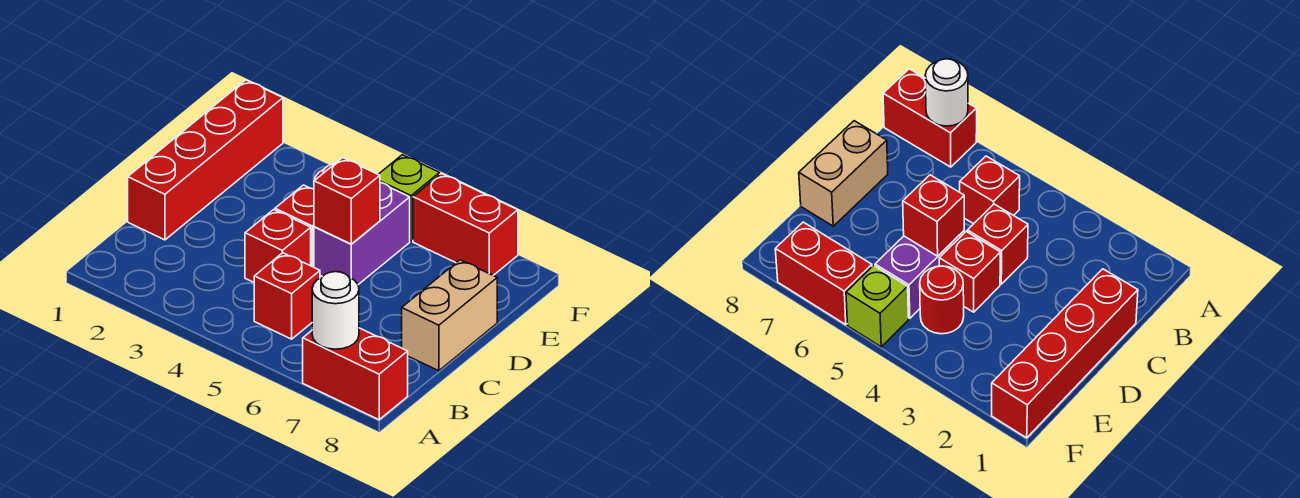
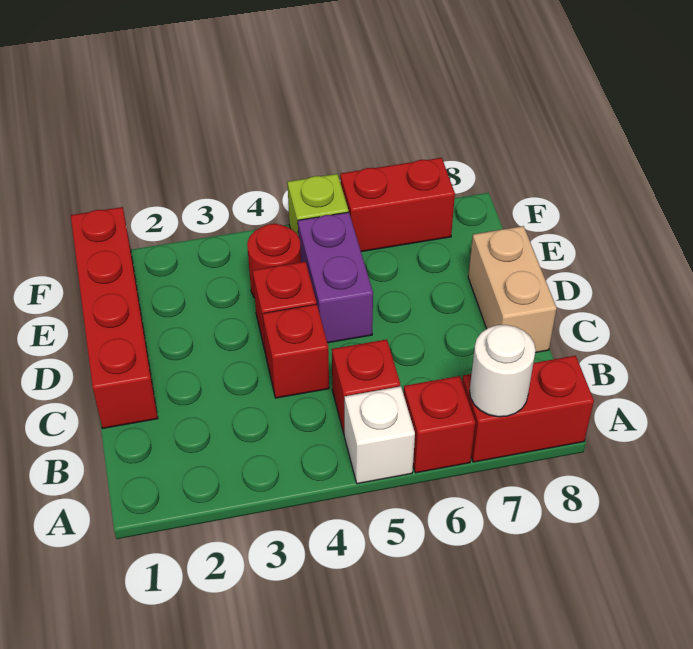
none -> white 1x1 brick [344,386,415,484]
red 1x1 brick [314,158,380,244] -> red 1x1 brick moved to [404,376,475,473]

